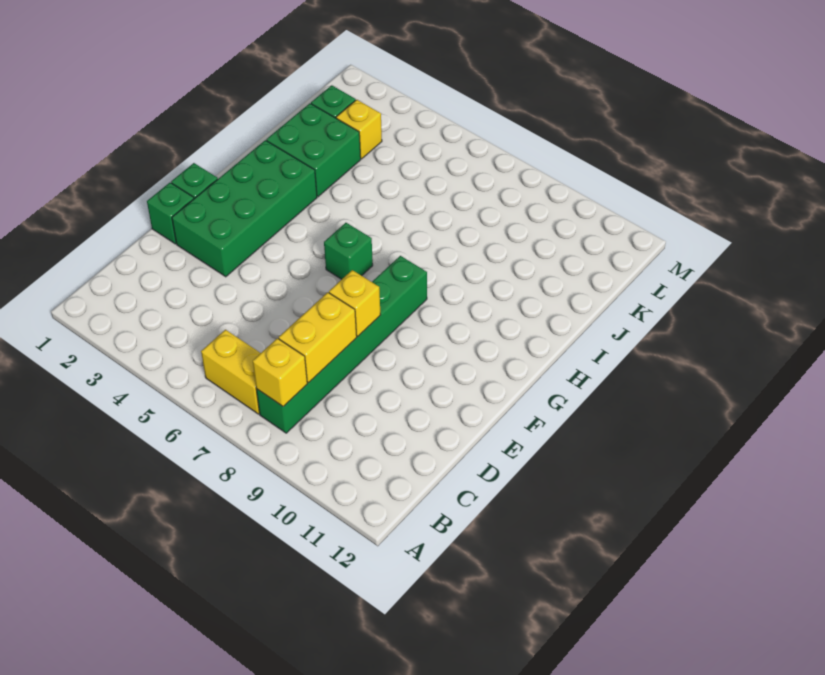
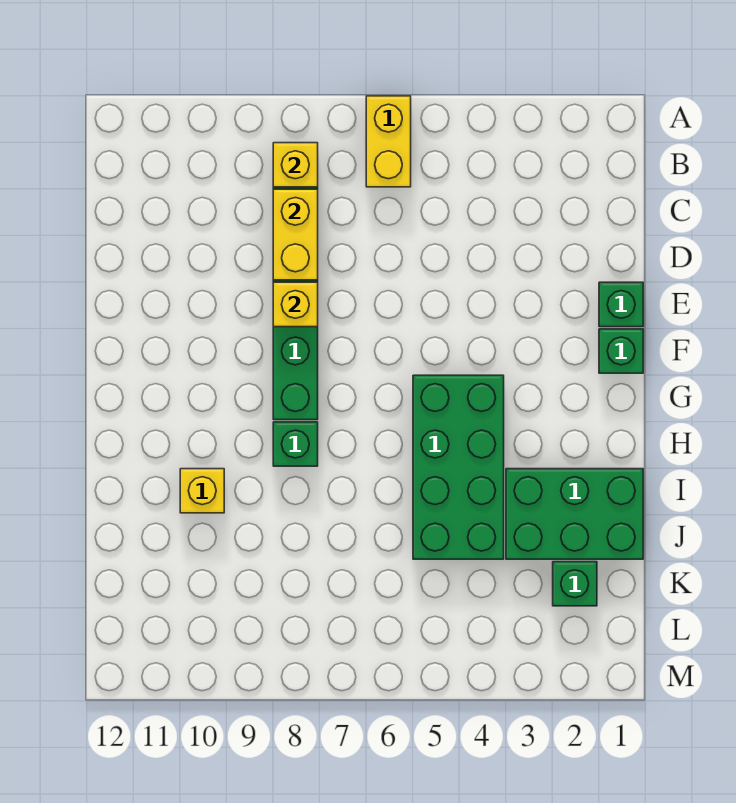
yellow 1x2 brick [201,330,260,414] -> yellow 1x2 brick turned to [366,96,411,187]
green 2x4 brick [172,140,317,277] -> green 2x4 brick moved to [413,375,504,559]
green 1x1 brick [324,223,373,279] -> green 1x1 brick moved to [273,422,318,466]
green 2x2 brick [266,103,361,197] -> green 2x3 brick [506,469,643,559]
yellow 1x1 brick [336,100,382,159] -> yellow 1x1 brick moved to [180,469,224,513]

